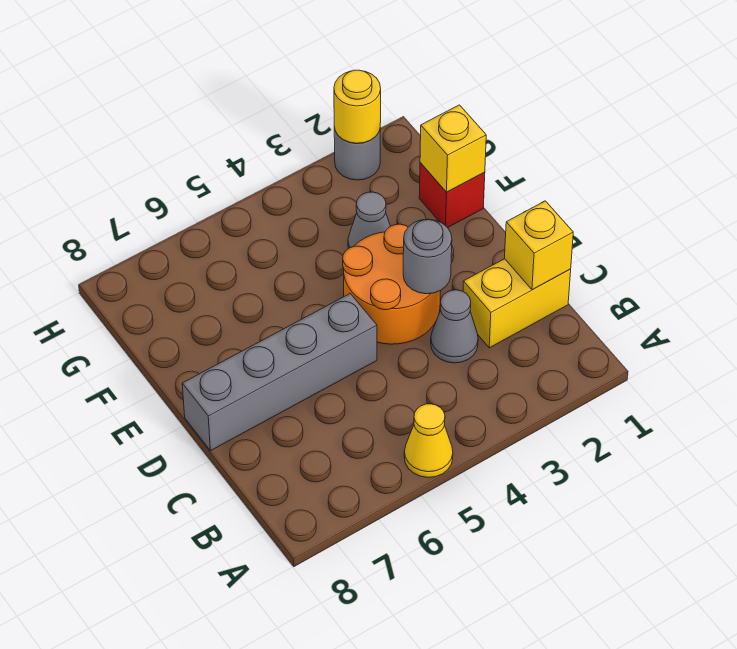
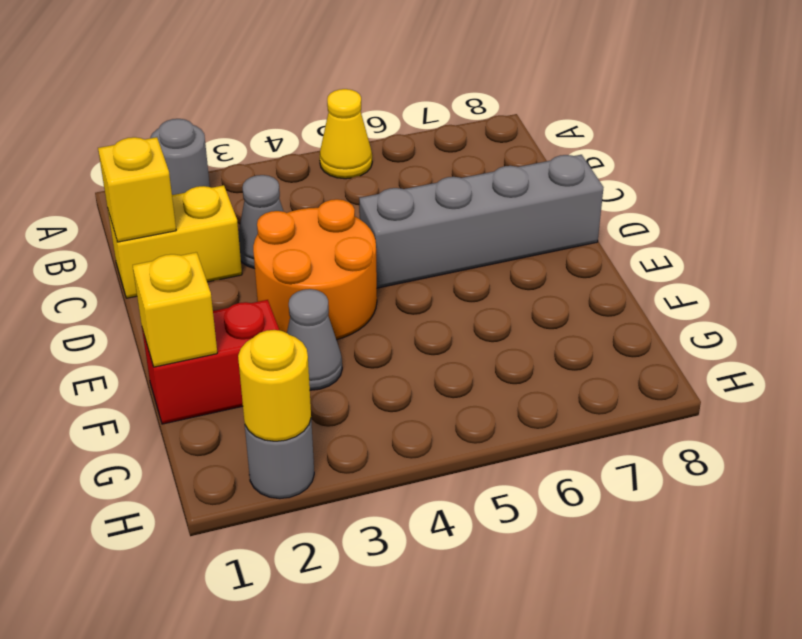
grey 1x1 round brick [403,219,452,294] -> grey 1x1 round brick moved to [150,119,210,195]
red 1x1 brick [419,163,485,228] -> red 1x2 brick [142,300,279,424]

